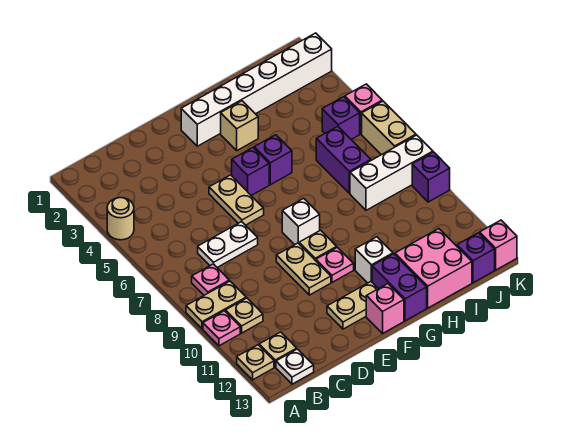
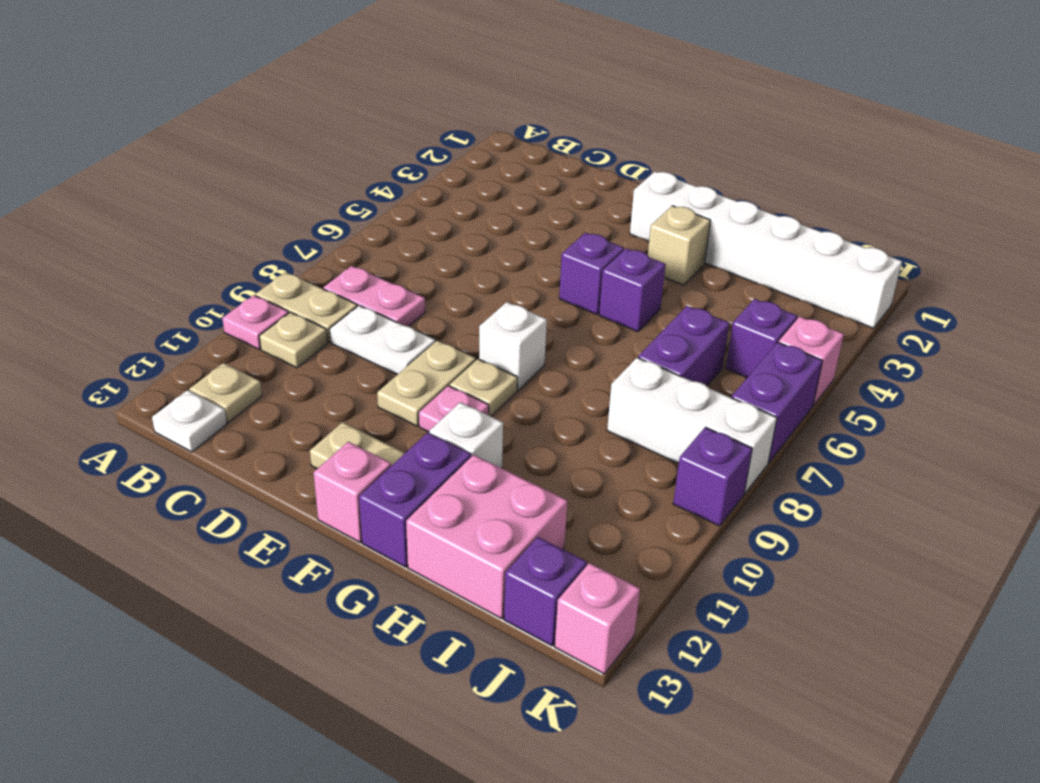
tan 1x1 round brick [107,198,134,240] -> none
tan 1x1 plate [237,345,274,380] -> none
pink 1x1 plate [192,264,229,295] -> pink 1x2 plate [323,266,425,326]
white 1x2 plate [198,222,258,267] -> white 1x2 plate moved to [330,305,435,375]
tan 1x2 plate [209,175,264,225] -> none
tan 1x2 brick [362,101,416,155] -> purple 1x2 brick [731,342,823,463]

